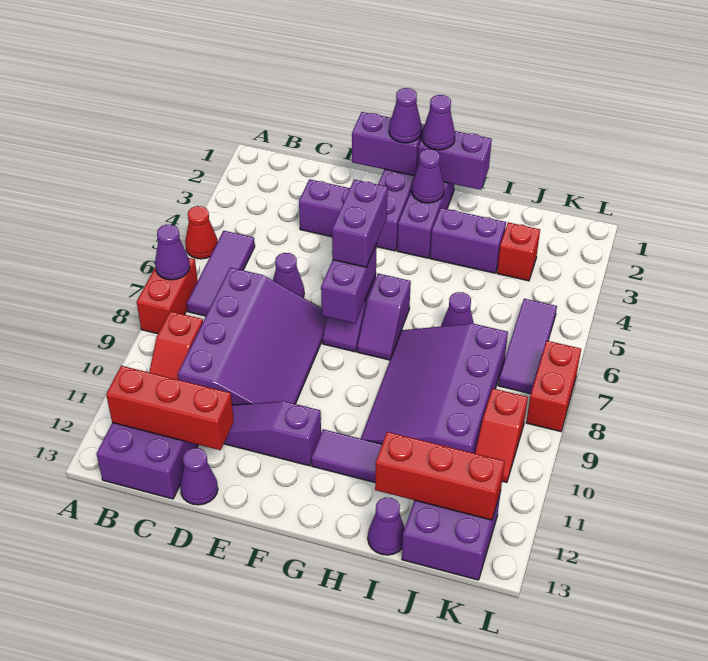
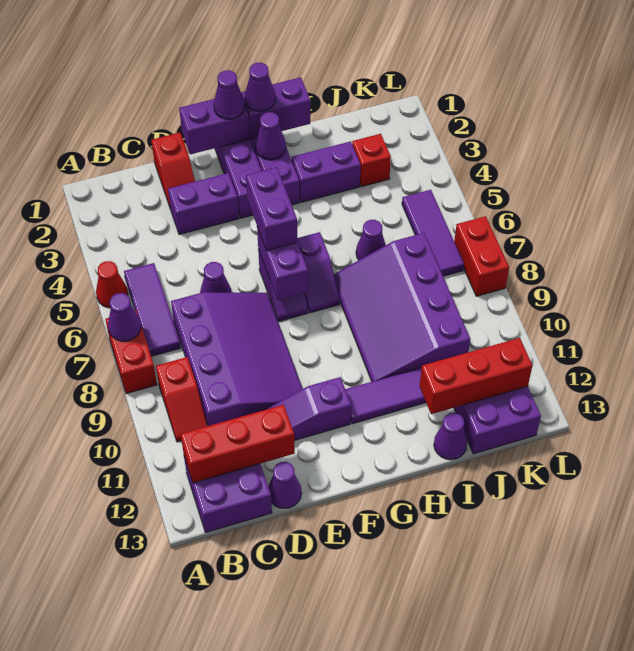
red 1x2 slope [475,388,528,482] -> red 1x2 slope moved to [151,133,195,209]

